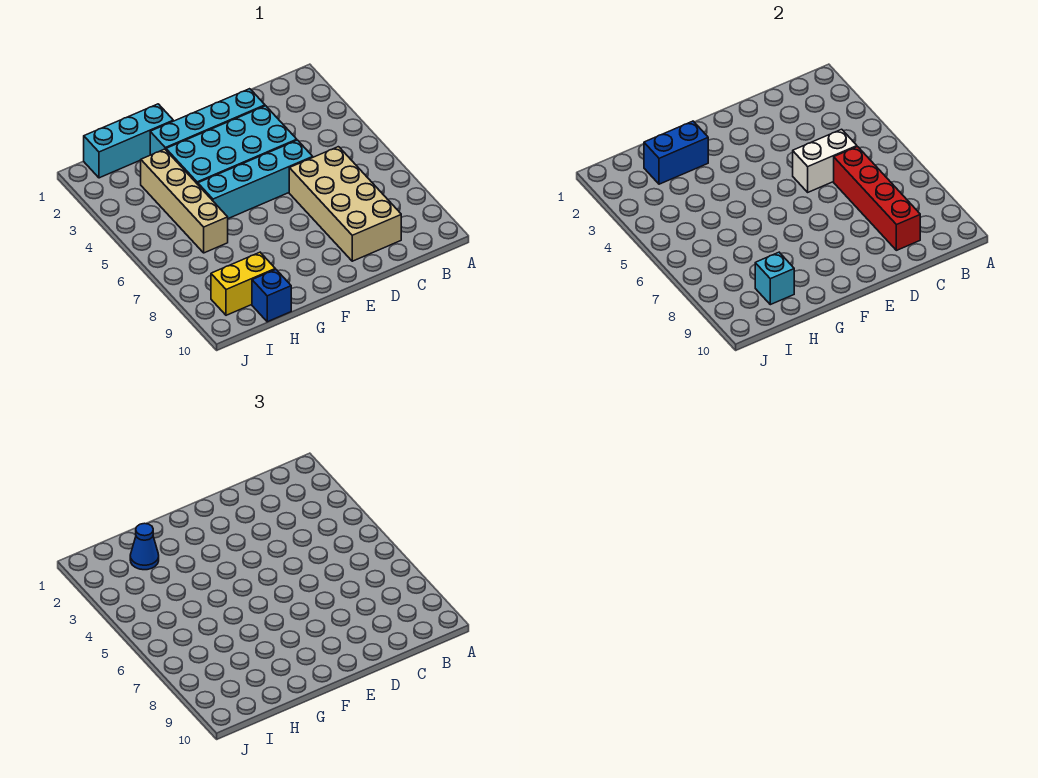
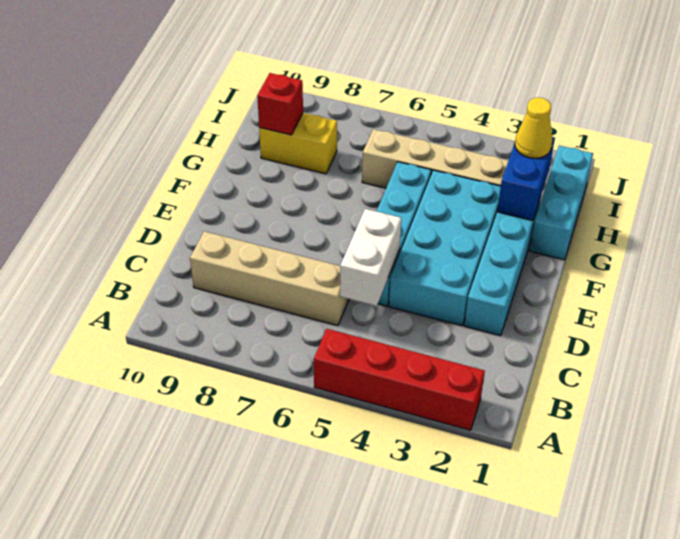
tan 2x4 brick [289,147,401,261] -> tan 1x4 brick [190,231,349,326]
red 1x4 brick [834,147,920,250] -> red 1x4 brick moved to [314,329,485,430]
blue 1x1 cone [130,523,159,570] -> yellow 1x1 cone [515,98,552,158]
yellow 1x2 brick [211,252,275,315] -> yellow 1x2 brick turned to [259,113,337,174]
cyan 1x1 brick [755,252,794,305] -> red 1x1 brick [257,73,303,135]
blue 1x1 brick [252,269,291,322] -> none

